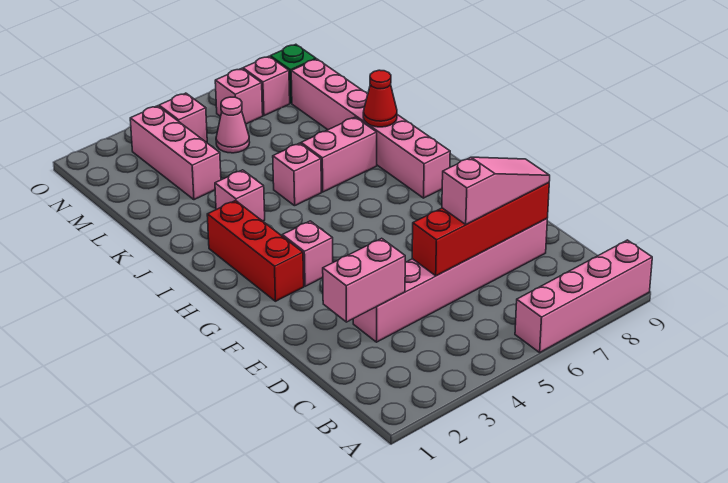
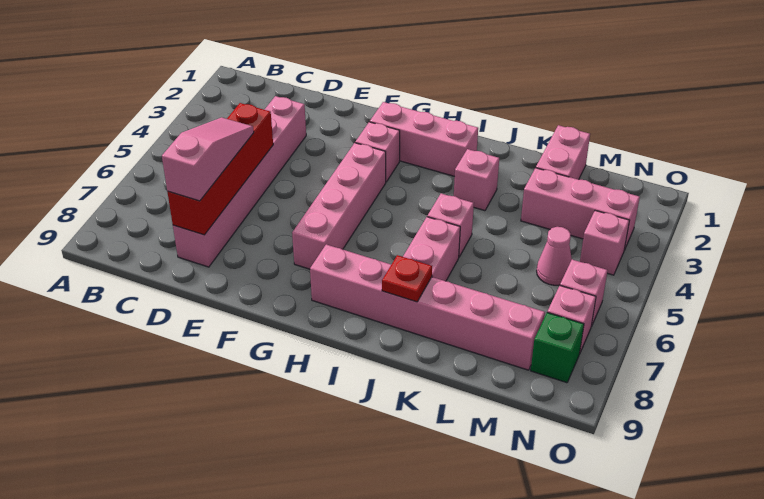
pink 1x4 brick [515,240,652,352] -> pink 1x4 brick moved to [292,143,386,269]
pink 1x2 brick [323,238,405,322] -> pink 1x2 brick moved to [536,125,590,180]
pink 1x3 slope [442,157,550,224] -> pink 1x3 slope turned to [162,117,254,201]
red 1x3 brick [207,201,304,301] -> pink 1x3 brick [370,102,478,176]
red 1x1 cone [363,70,397,127] -> red 1x1 plate [382,255,432,302]

